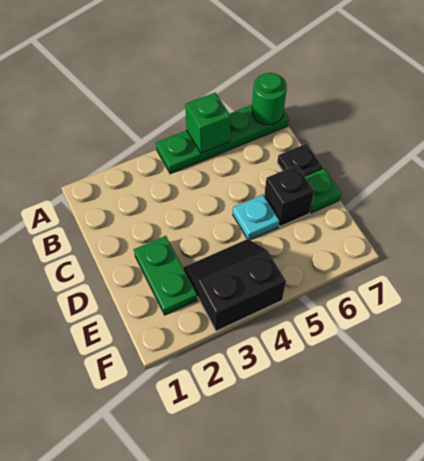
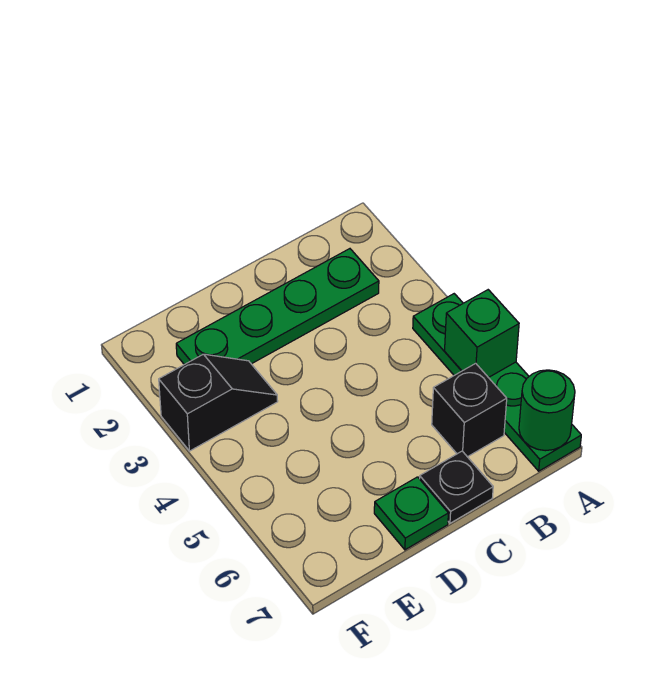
green 1x2 plate [134,236,197,315] -> green 1x4 plate [176,249,379,365]
cyan 1x1 plate [233,195,279,240] -> none
black 1x1 brick [264,165,314,227] -> black 1x1 brick moved to [432,363,507,457]
black 2x2 slope [183,239,286,331] -> black 1x2 slope [159,354,278,451]

